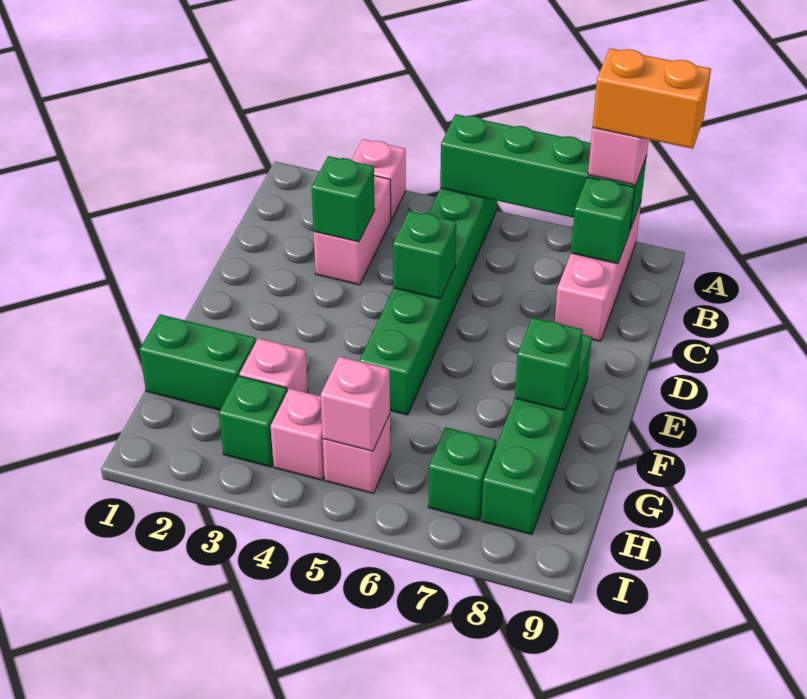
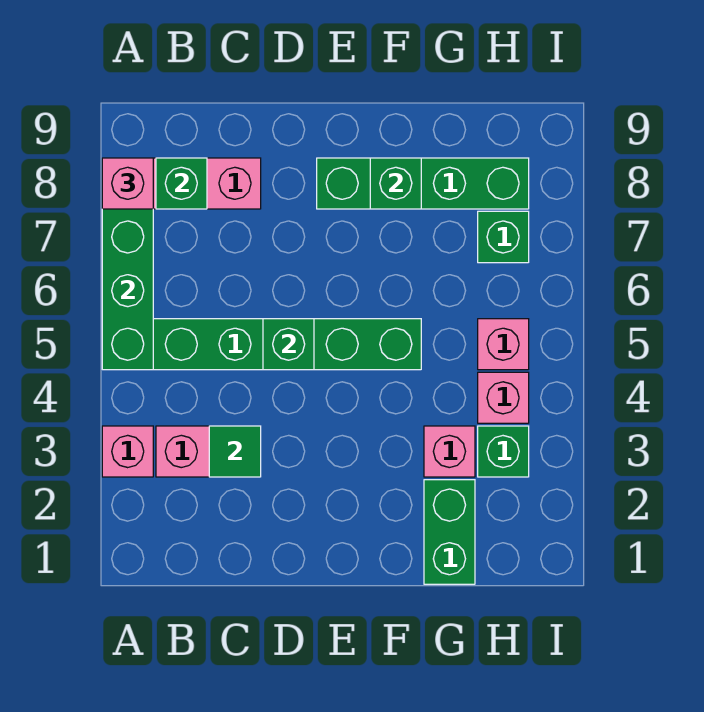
orange 1x2 brick [592,48,711,149] -> none
green 1x1 brick [311,156,375,242] -> green 1x1 tile [209,426,261,477]
pink 1x1 brick [321,357,390,451] -> none

